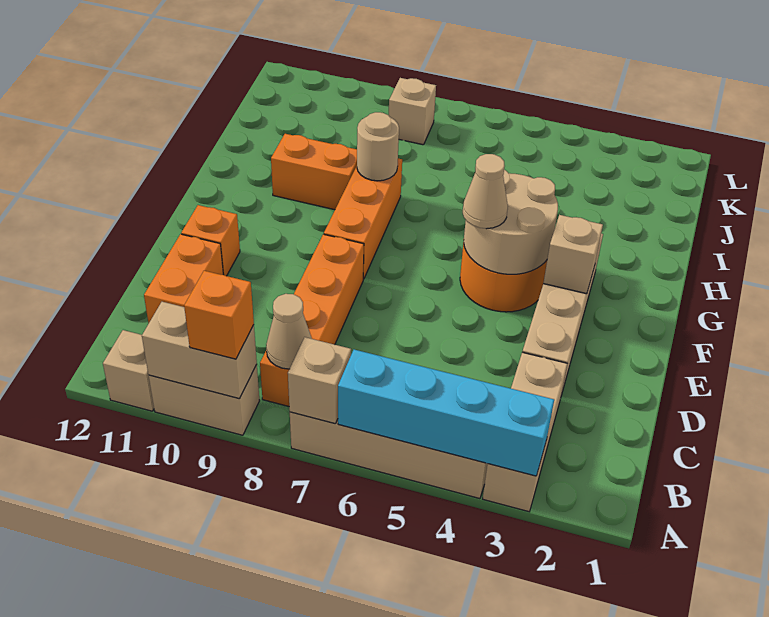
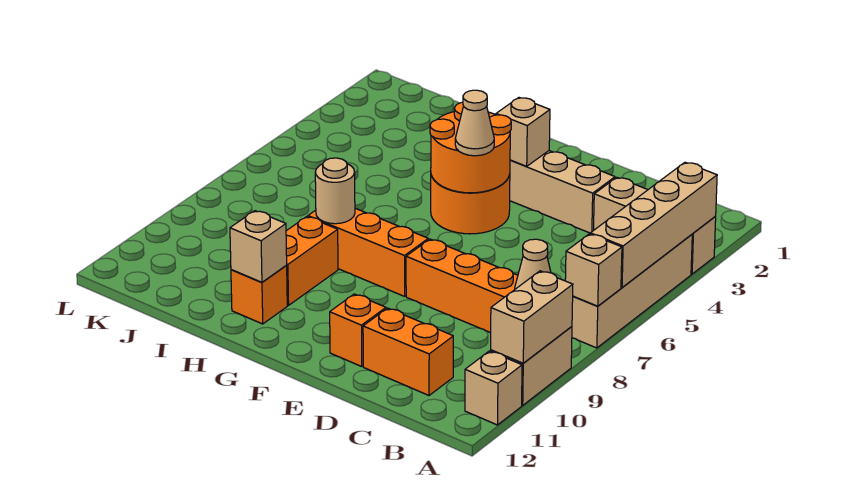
cyan 1x4 brick [338,349,554,476] -> tan 1x4 brick [590,162,717,287]
orange 1x1 brick [184,271,254,359] -> orange 1x1 brick moved to [231,266,287,324]
tan 2x2 round brick [464,170,558,274] -> orange 2x2 round brick [430,102,511,193]
tan 1x1 brick [389,78,436,145] -> tan 1x1 brick moved to [230,211,287,282]

